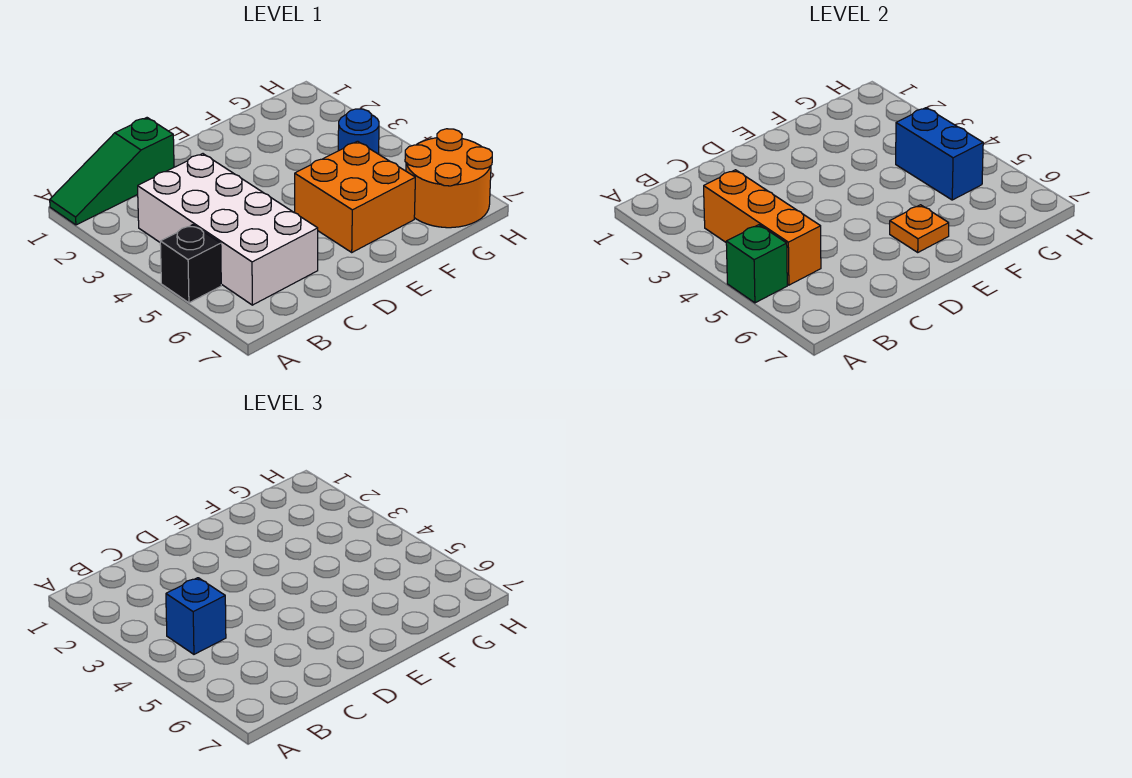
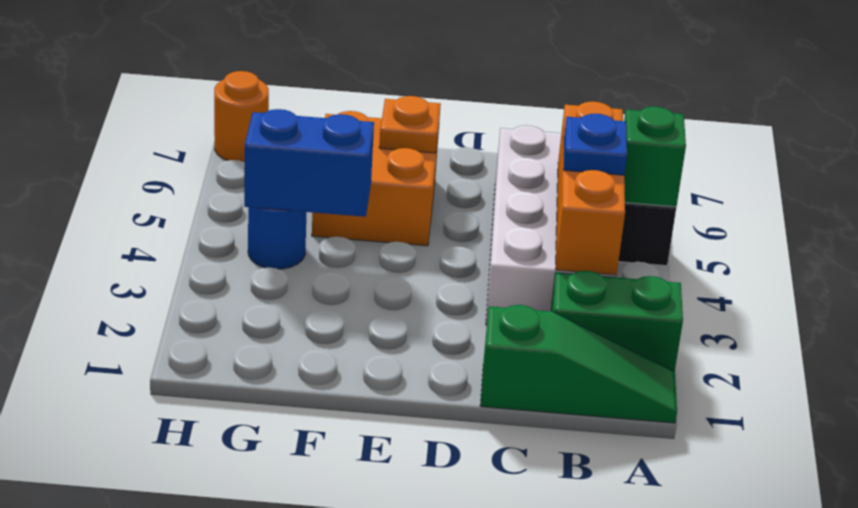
none -> green 1x2 brick [551,271,683,371]
blue 1x1 brick [166,578,226,654] -> blue 1x1 plate [564,114,627,175]
blue 1x2 brick [896,108,983,200] -> blue 1x2 brick turned to [244,109,374,217]
orange 2x2 round brick [405,129,492,228] -> orange 1x1 round brick [214,71,269,162]

